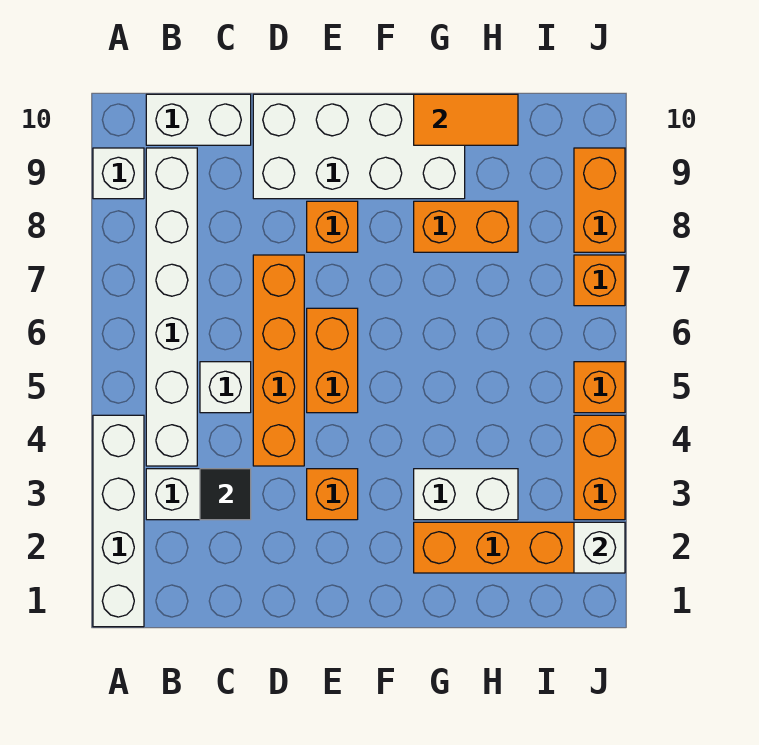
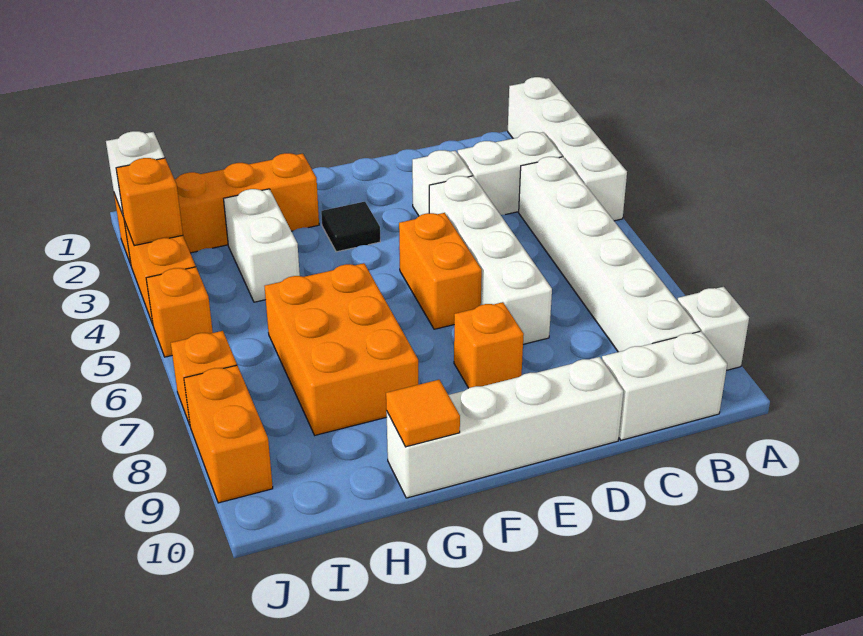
black 1x1 tile [200,469,251,520] -> black 1x1 tile moved to [321,202,380,252]
white 1x1 brick [200,362,251,413] -> white 1x1 brick moved to [412,150,472,216]
orange 1x4 brick [253,255,304,466] -> white 1x4 brick [429,176,552,344]
white 2x4 brick [253,94,465,199] -> white 1x4 brick [386,357,623,498]
orange 1x1 brick [307,469,358,520] -> orange 1x1 brick moved to [116,158,183,246]
white 1x2 brick [414,469,518,520] -> white 1x2 brick turned to [224,189,300,302]
orange 1x2 brick [414,201,518,252] -> orange 2x3 brick [265,263,418,435]
orange 1x2 tile [414,94,518,145] -> orange 1x1 tile [386,380,460,447]

